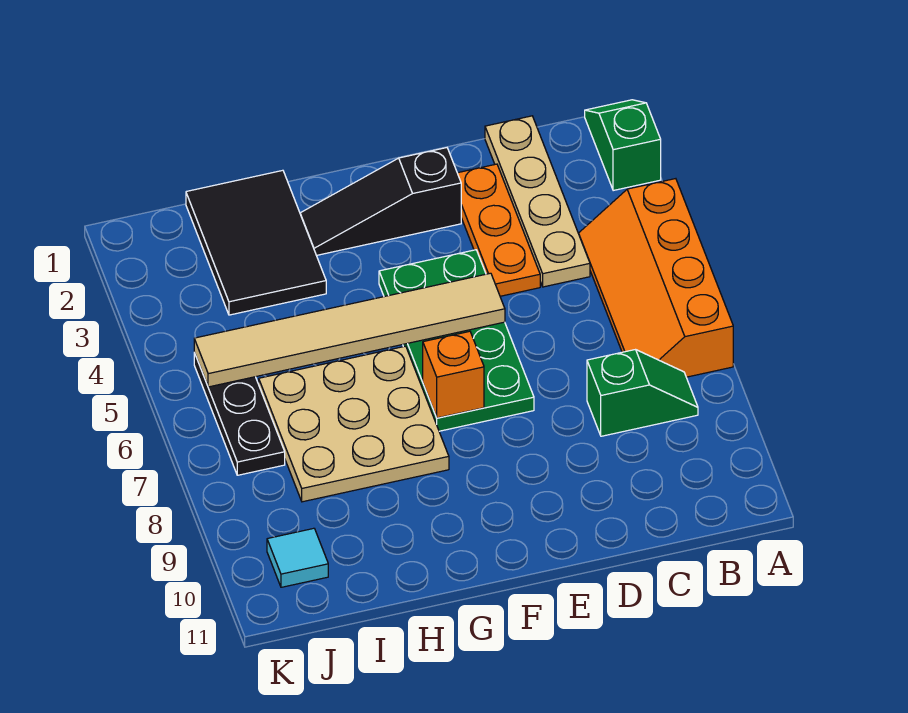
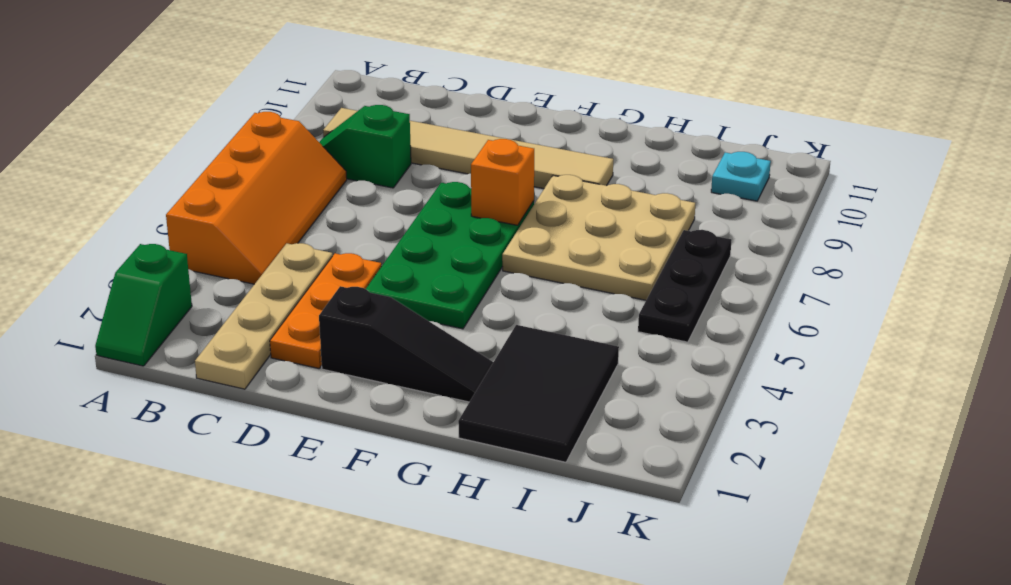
tan 1x6 tile [194,273,505,387] -> tan 1x6 tile moved to [323,108,613,189]
cyan 1x1 tile [267,528,328,587] -> cyan 1x1 plate [711,152,771,201]

